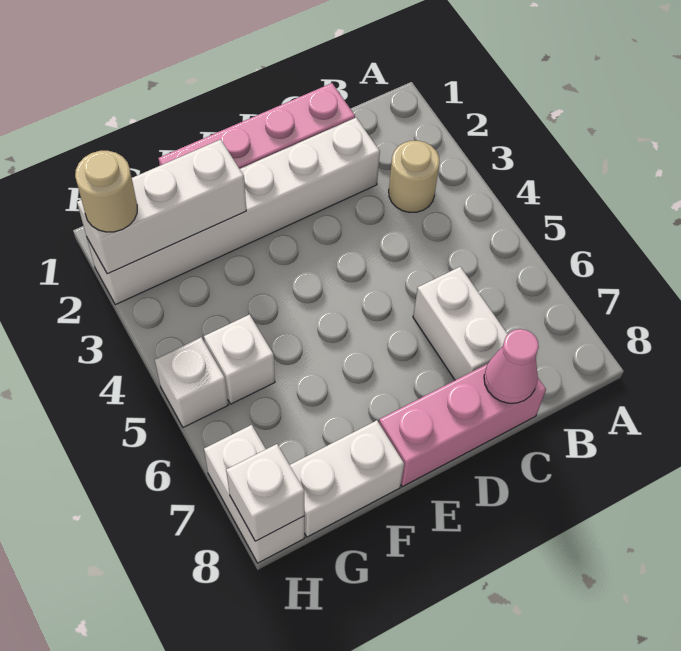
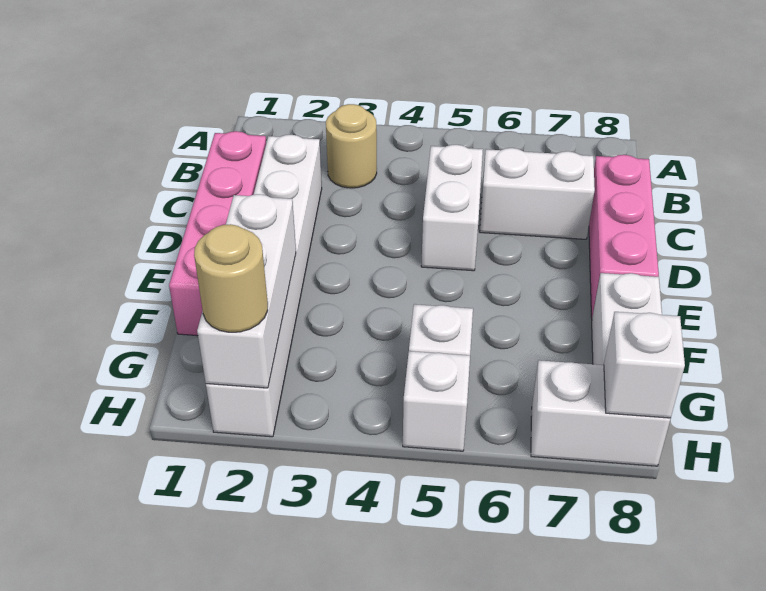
none -> white 1x2 brick [421,145,483,271]
pink 1x1 cone [484,329,539,403] -> none

